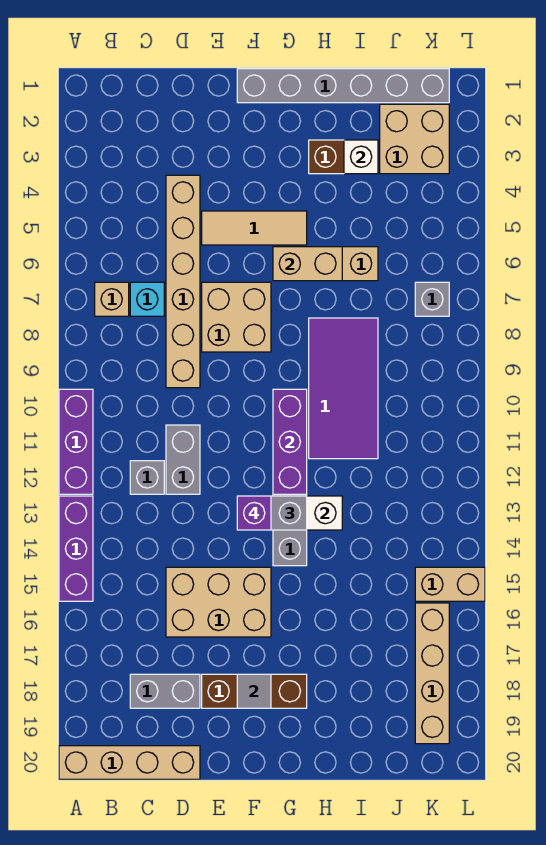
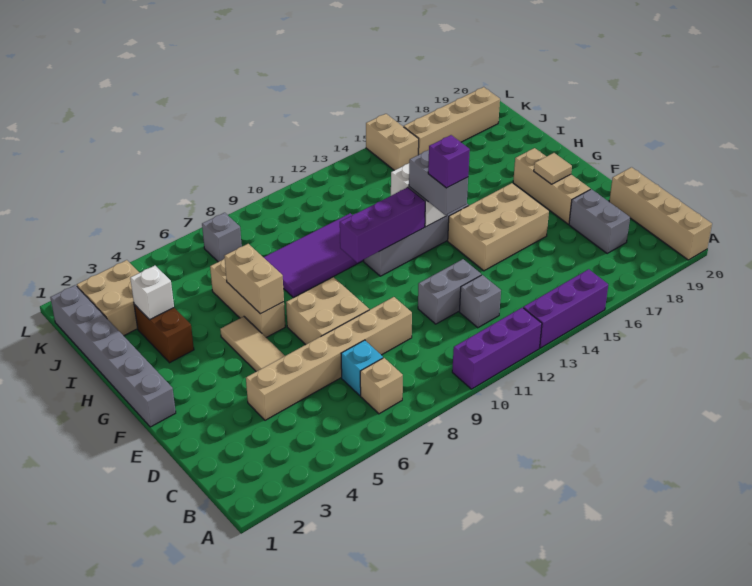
tan 2x3 brick [166,567,271,637] -> tan 2x3 brick turned to [448,183,549,271]
brown 1x3 brick [202,674,307,708] -> tan 1x3 brick [513,148,590,224]
grey 1x1 tile [237,674,271,708] -> tan 1x1 tile [534,153,572,184]

